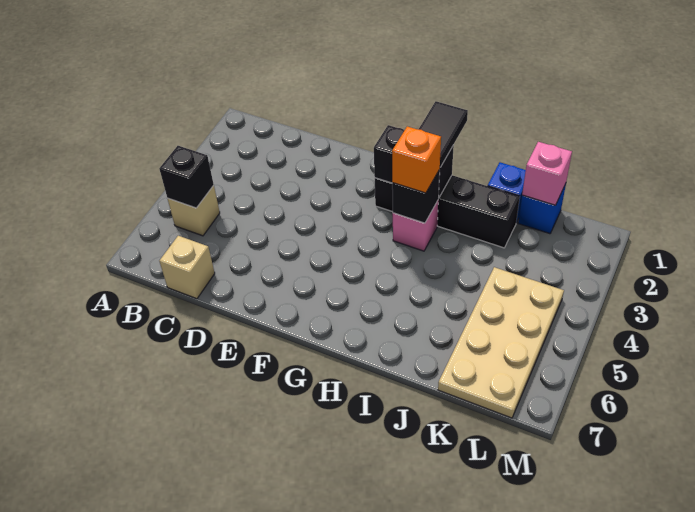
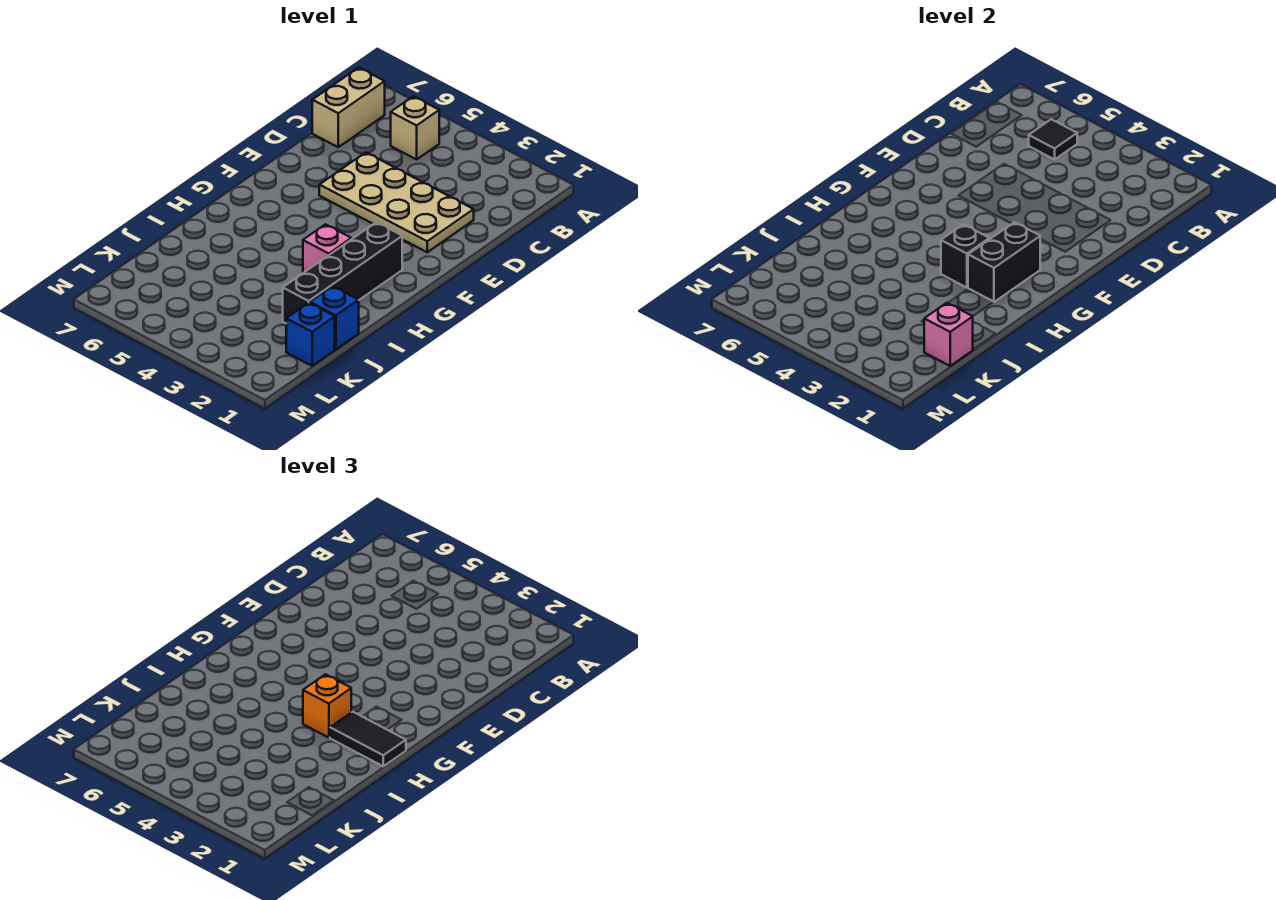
black 1x1 brick [159,146,214,208] -> black 1x1 tile [1029,119,1077,159]
tan 1x1 brick [159,236,215,299] -> tan 1x2 brick [312,68,385,147]
tan 2x4 plate [438,267,564,418] -> tan 2x4 plate moved to [319,152,474,252]

